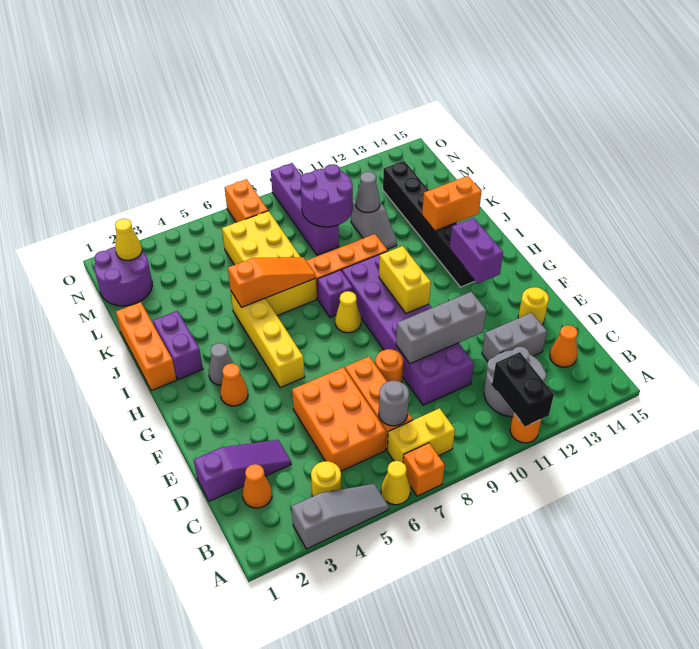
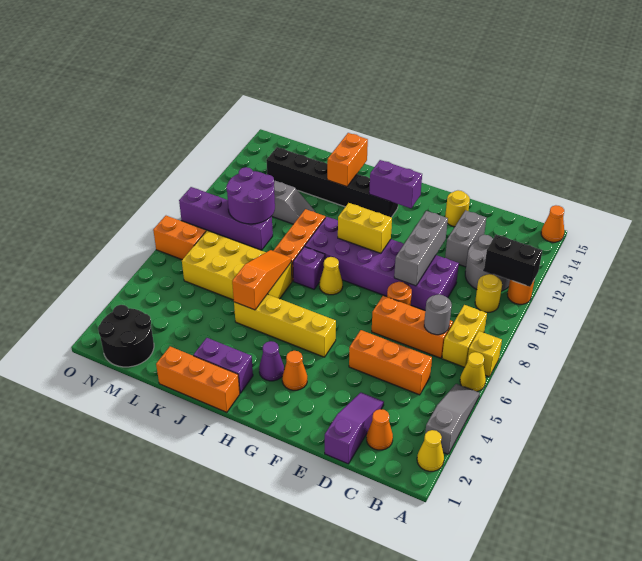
orange 1x1 brick [403,443,445,496] -> yellow 1x1 brick [467,331,502,377]
yellow 1x1 round brick [311,461,341,496] -> yellow 1x1 round brick moved to [475,274,502,312]
orange 2x3 brick [292,367,386,471] -> orange 1x3 brick [349,330,432,395]
orange 1x1 cone [550,325,578,367] -> orange 1x1 cone moved to [541,205,564,242]
grey 1x1 cone [209,343,233,385] -> purple 1x1 cone [259,341,284,381]
grey 1x1 cone [356,172,380,212] -> none
purple 2x2 round brick [94,247,152,306] -> black 2x2 round brick [98,305,154,367]
yellow 1x1 cone [115,219,142,260] -> yellow 1x1 cone moved to [417,430,444,471]

